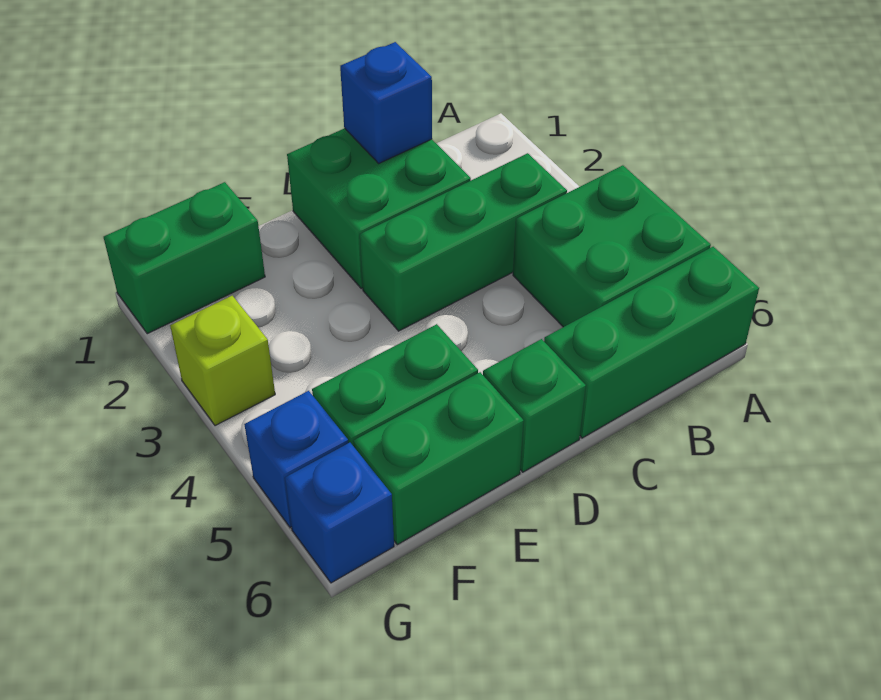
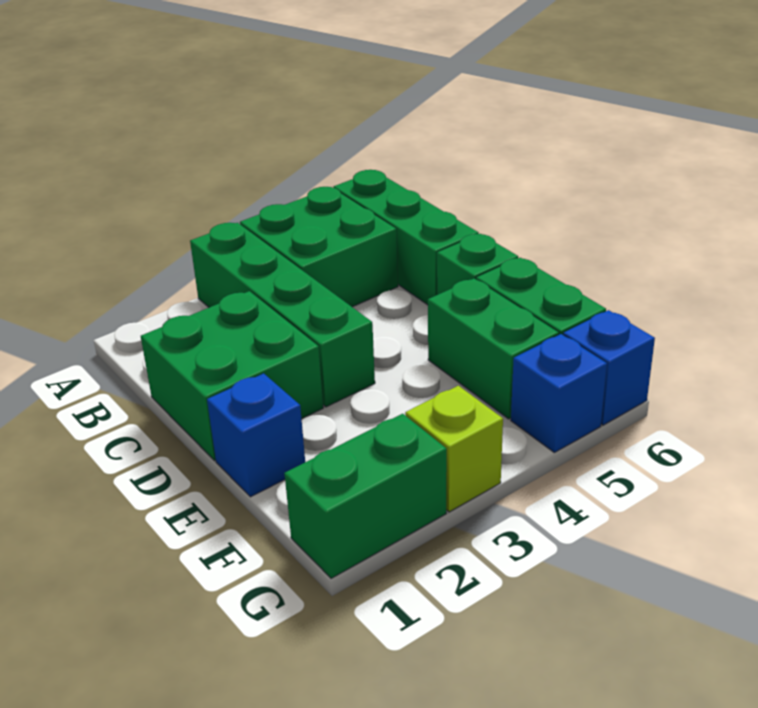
green 1x3 brick [360,153,567,331] -> green 1x4 brick [190,223,375,407]
blue 1x1 brick [340,42,432,163] -> blue 1x1 brick moved to [207,373,305,497]
green 1x2 brick [104,182,265,334] -> green 1x2 brick turned to [284,414,447,578]

